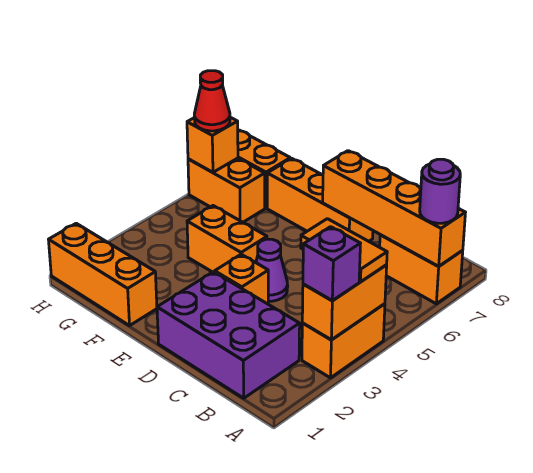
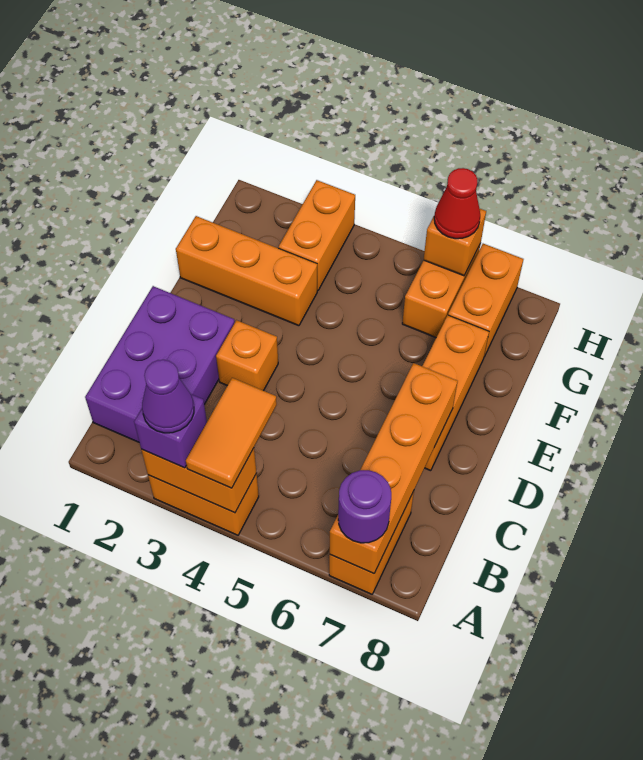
purple 1x1 cone [256,239,288,301] -> purple 1x1 cone moved to [142,360,194,433]
orange 1x2 brick [187,206,267,272] -> orange 1x2 brick moved to [279,180,355,291]
orange 1x3 brick [49,223,157,326] -> orange 1x3 brick turned to [176,216,317,326]

